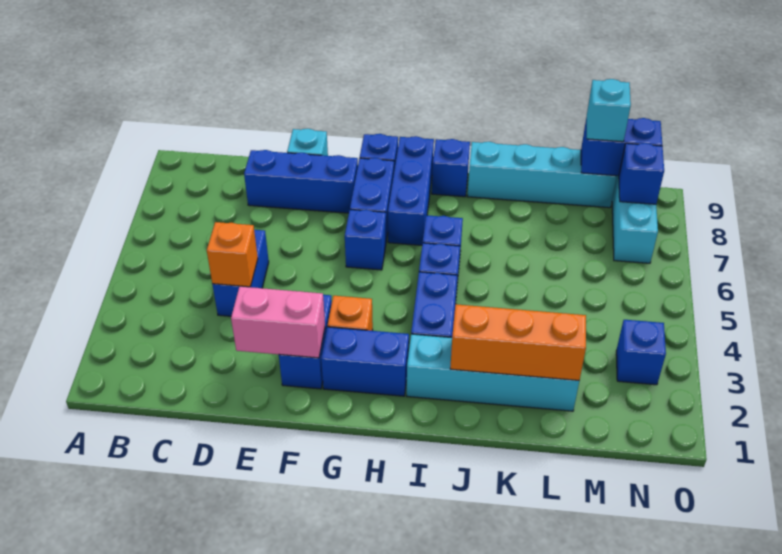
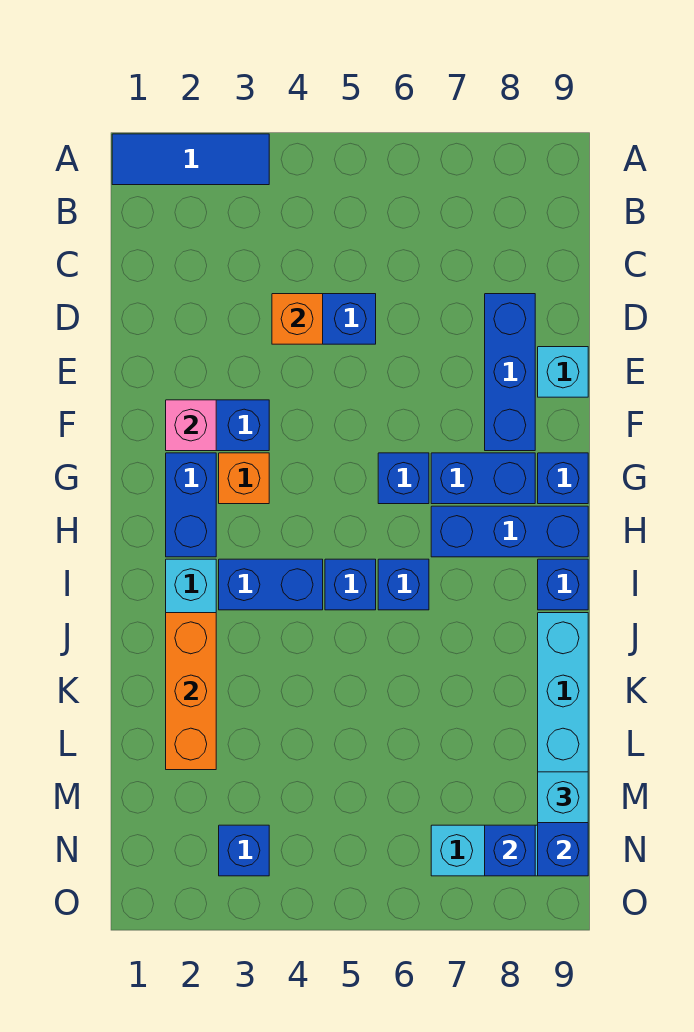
none -> blue 1x3 tile [112,134,269,185]
pink 1x2 brick [231,286,325,358] -> pink 1x1 brick [166,400,216,451]

